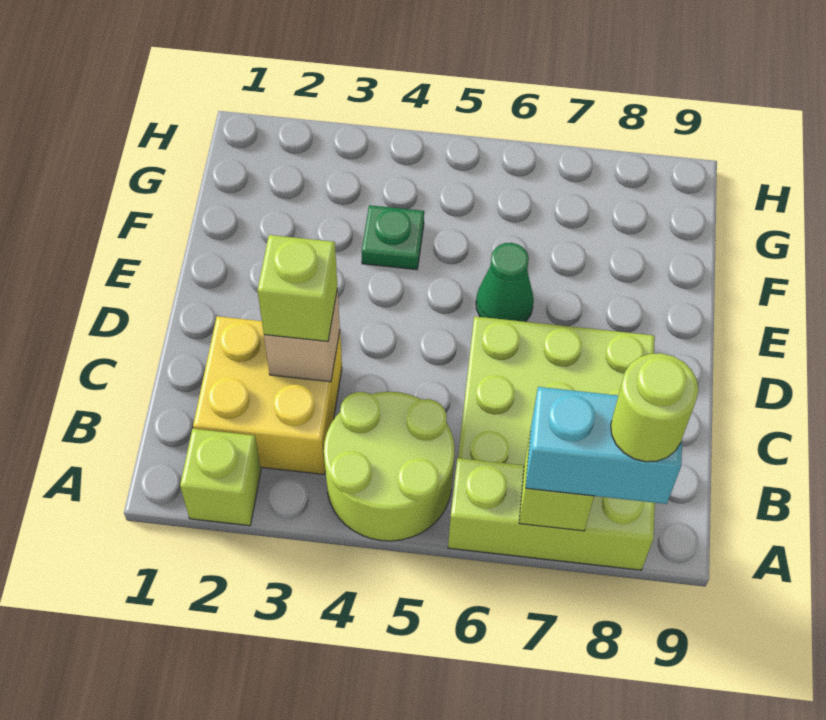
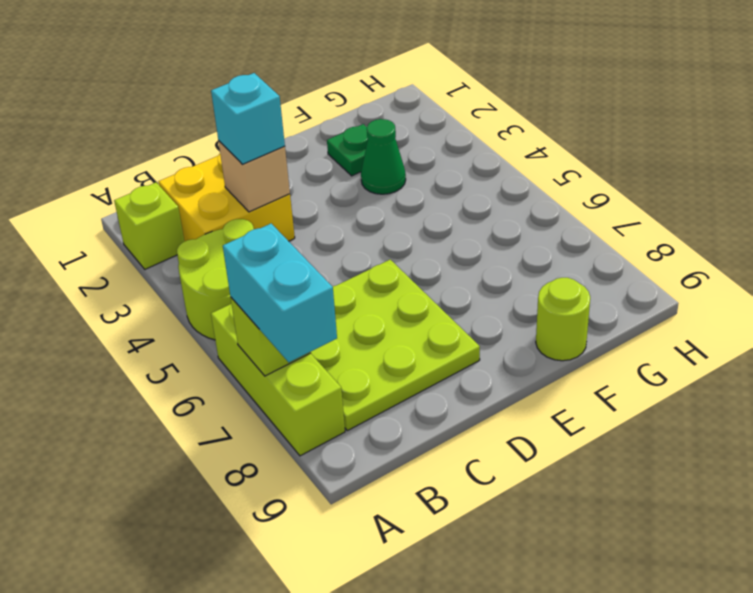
lime 1x1 round brick [611,353,698,462] -> lime 1x1 round brick moved to [536,278,590,361]
lime 1x1 brick [258,235,337,341] -> cyan 1x1 brick [211,73,285,164]
green 1x1 cone [476,243,534,322] -> green 1x1 cone moved to [361,119,406,194]
green 1x1 plate [361,205,424,270] -> green 1x1 plate moved to [327,124,368,176]

